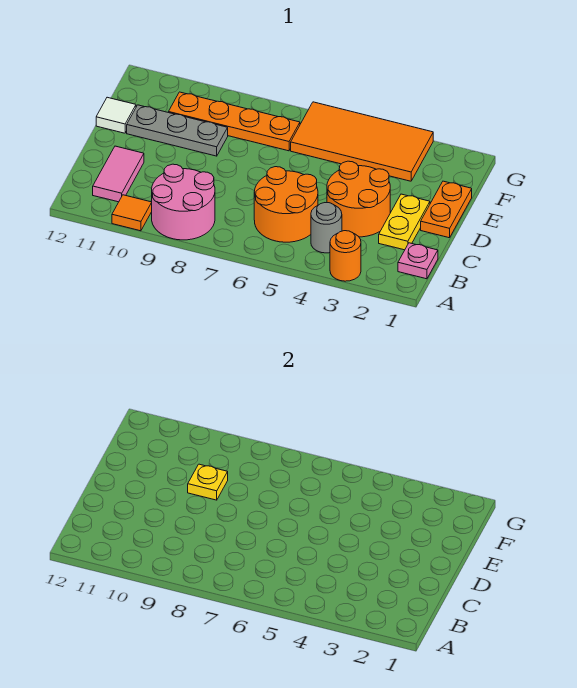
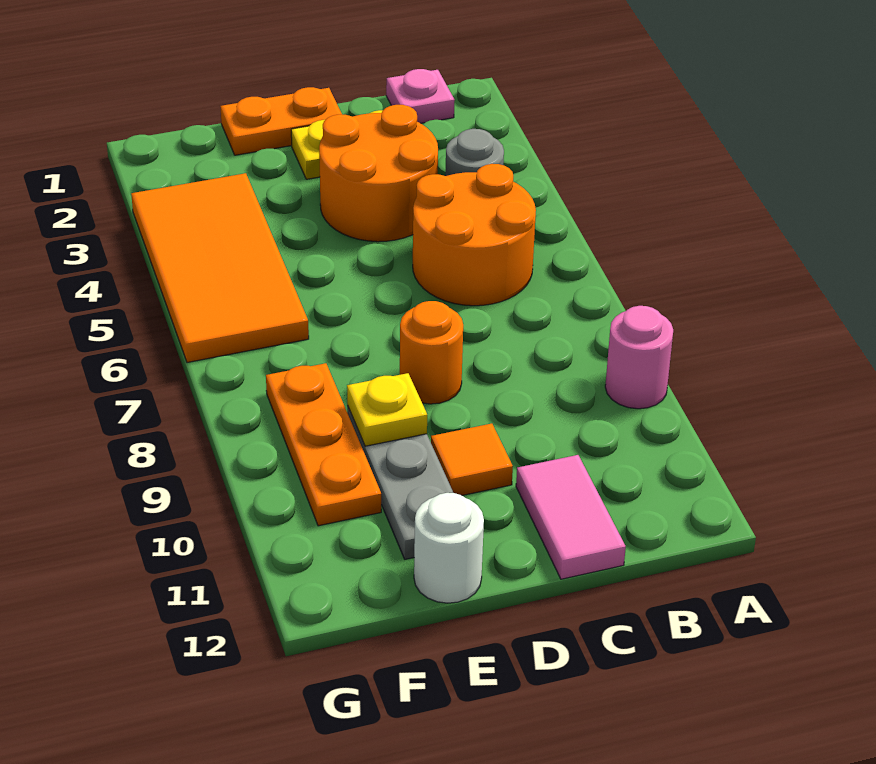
orange 1x1 round brick [330,231,361,281] -> orange 1x1 round brick moved to [400,301,463,404]
pink 2x2 round brick [152,164,215,240] -> pink 1x1 round brick [605,306,673,409]
orange 1x1 tile [112,195,152,231] -> orange 1x1 tile moved to [431,424,513,495]
pink 1x2 tile [93,146,144,202] -> pink 1x2 tile turned to [516,455,626,579]
white 1x1 tile [96,97,136,133] -> white 1x1 round brick [414,493,484,603]
orange 1x4 plate [169,92,300,151] -> orange 1x3 plate [266,363,381,526]

